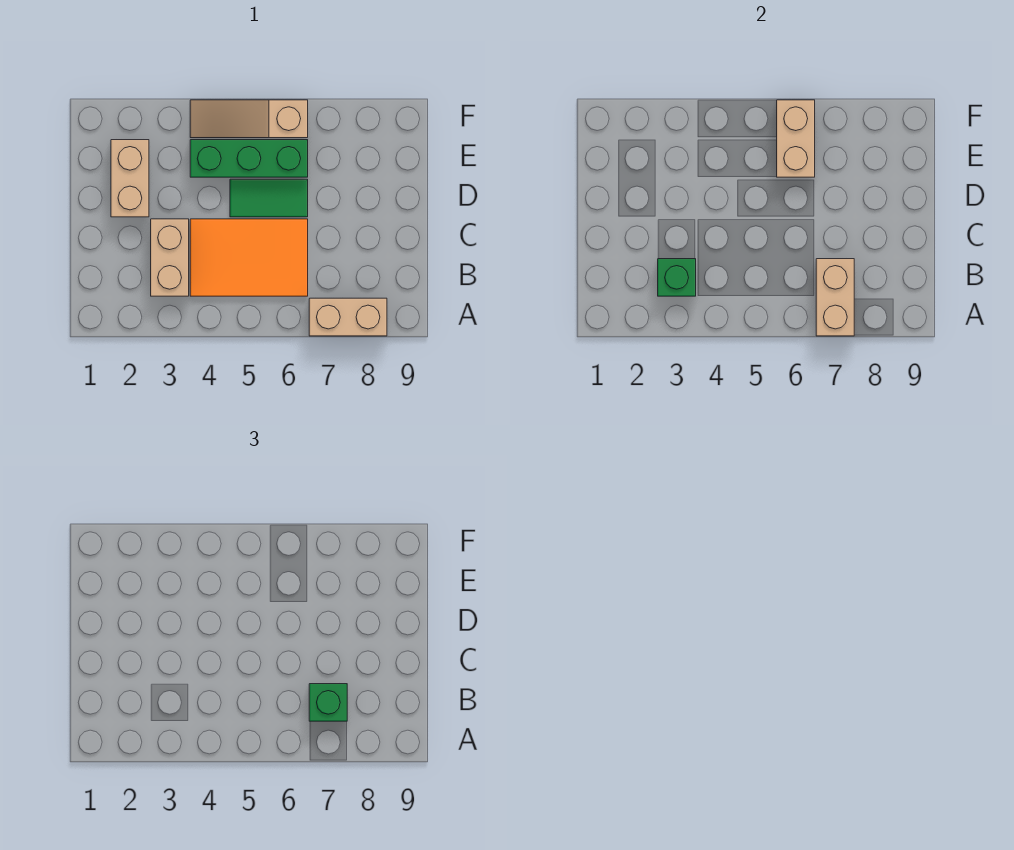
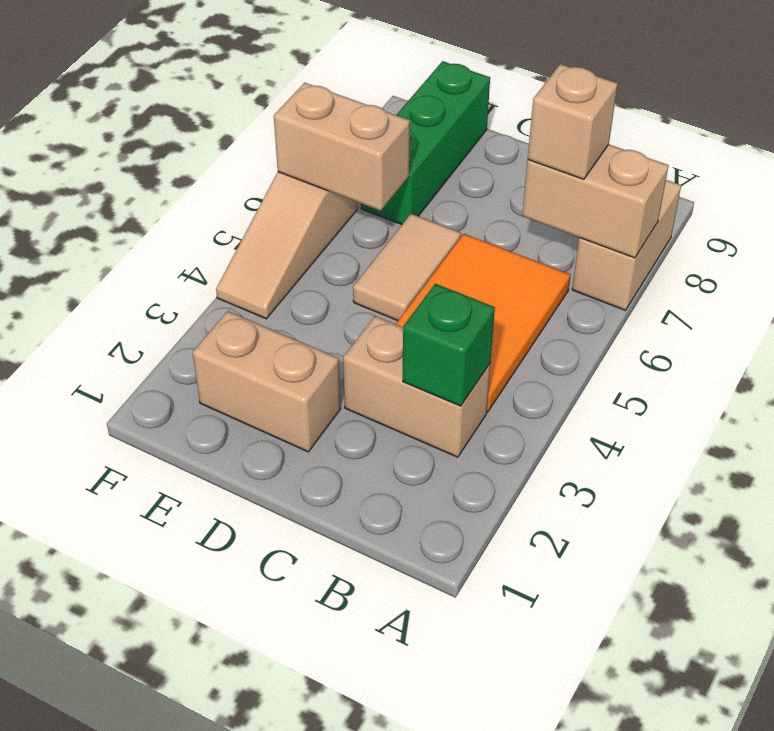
green 1x1 brick [309,684,347,721] -> tan 1x1 brick [528,64,618,179]
green 1x2 tile [230,179,308,217] -> tan 1x2 tile [353,214,461,321]
green 1x3 brick [190,140,308,177] -> green 1x3 brick moved to [361,61,490,224]

